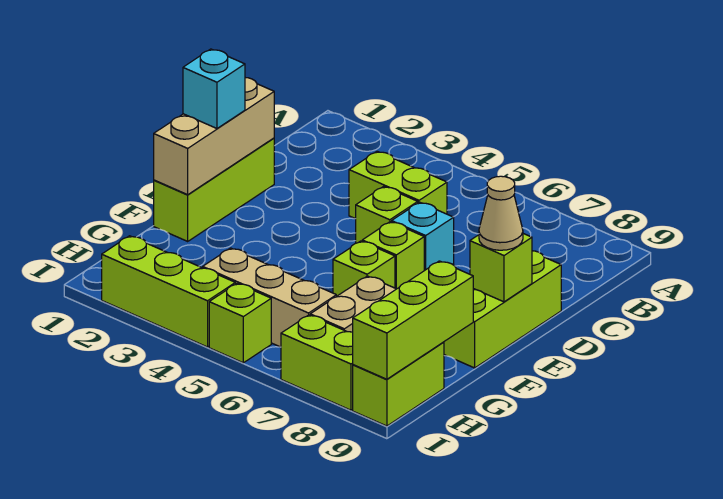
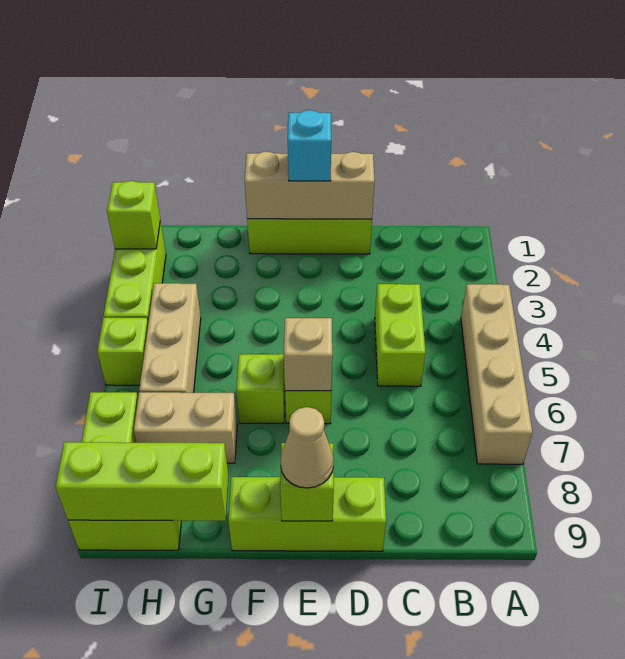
none -> tan 1x4 brick [461,284,533,464]
lime 1x1 brick [356,186,418,243] -> lime 1x1 brick moved to [107,181,160,249]
cyan 1x1 brick [392,202,454,271] -> none
none -> tan 1x1 brick [284,318,332,391]

